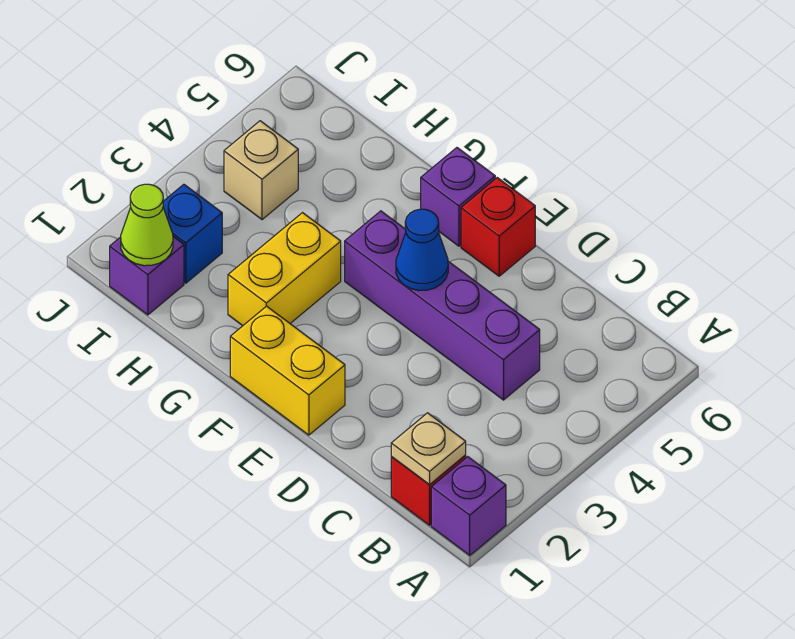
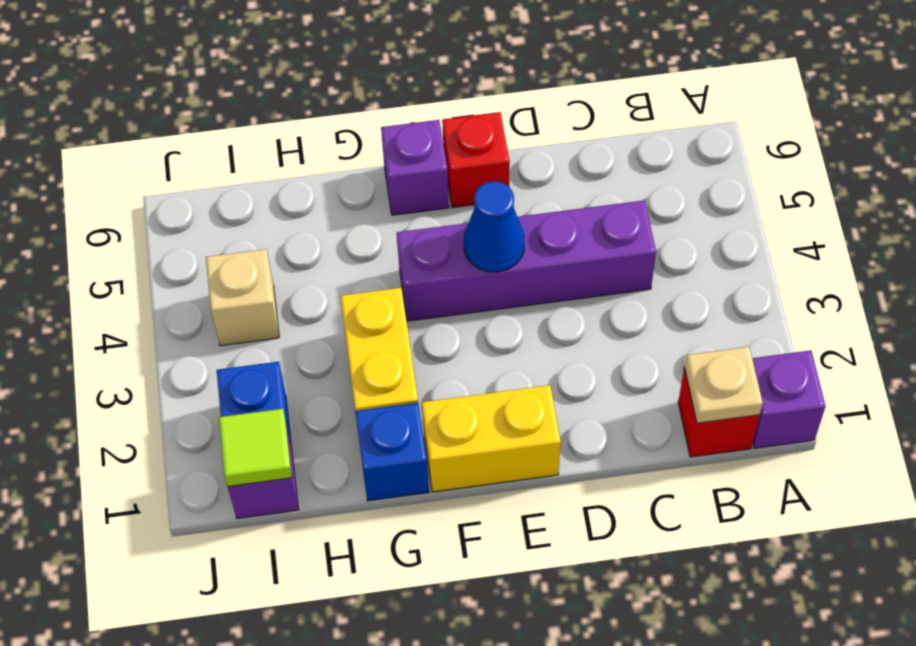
none -> blue 1x1 brick [355,403,429,501]
lime 1x1 cone [121,184,173,266] -> lime 1x1 tile [219,409,292,487]

